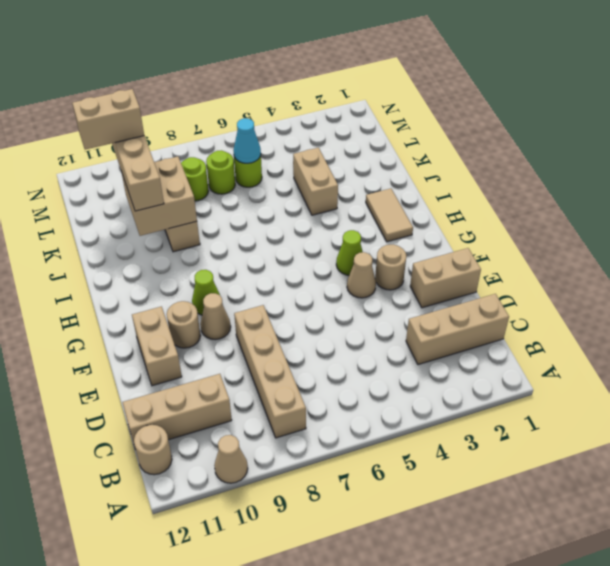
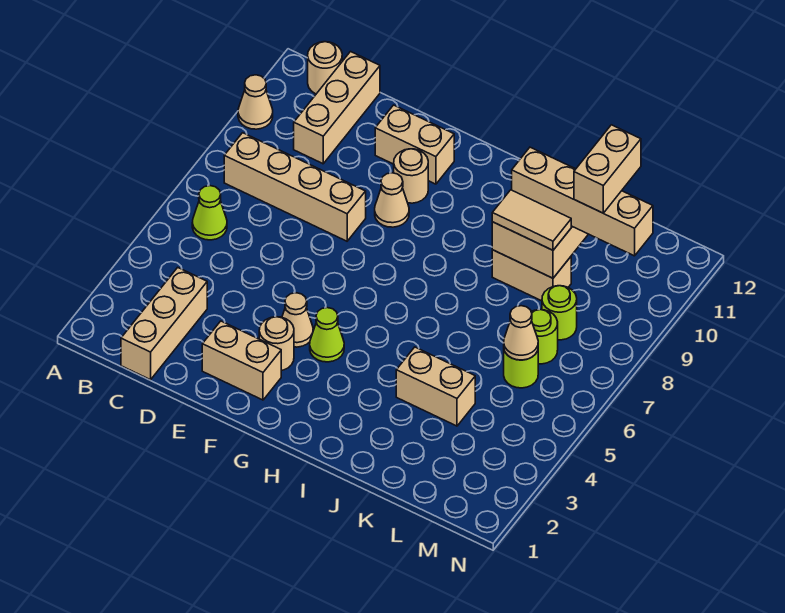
tan 1x2 brick [410,248,481,308] -> tan 1x2 brick turned to [202,321,281,400]
lime 1x1 cone [192,270,220,315] -> lime 1x1 cone moved to [192,186,227,240]
tan 1x2 tile [366,188,413,242] -> tan 1x2 tile moved to [492,190,571,250]
cyan 1x1 cone [233,118,261,163] -> tan 1x1 cone [504,306,538,360]

